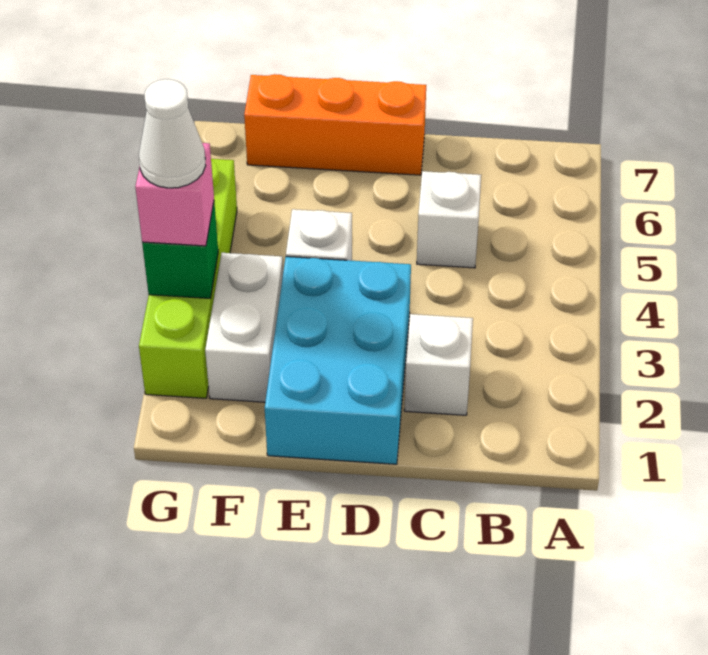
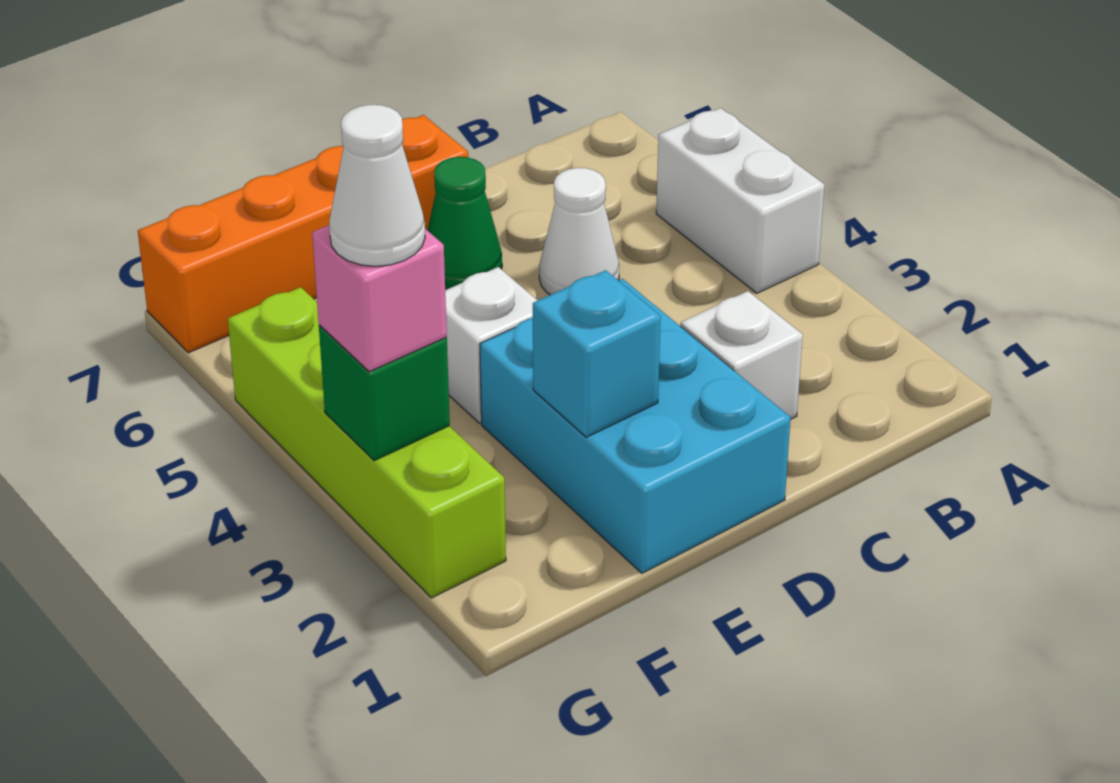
white 1x1 brick [417,171,481,268] -> white 1x1 cone [539,168,619,295]
none -> green 1x1 cone [427,157,502,290]
orange 1x3 brick [244,74,426,175] -> orange 1x4 brick [138,115,468,353]
none -> cyan 1x1 brick [533,270,661,437]
white 1x2 brick [205,253,283,402] -> white 1x2 brick moved to [656,108,825,293]

